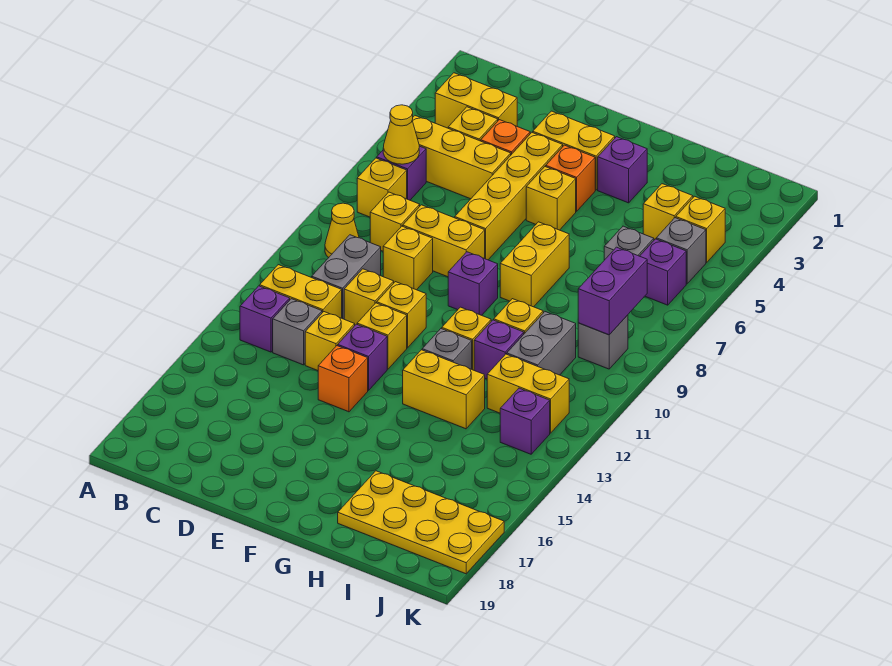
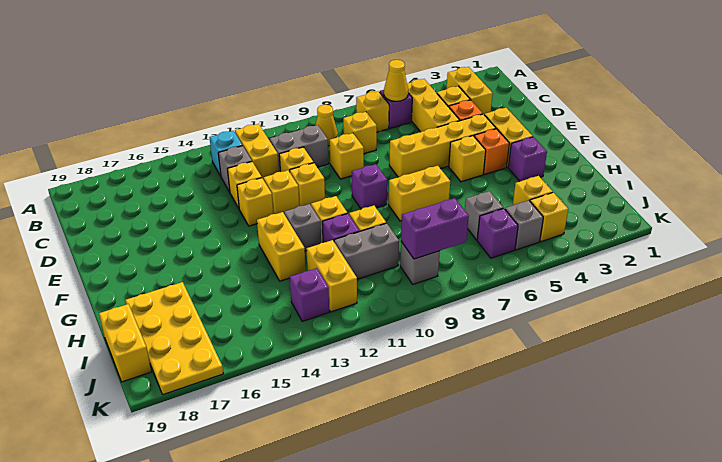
purple 1x1 brick [240,286,290,352] -> cyan 1x1 brick [209,131,242,176]
yellow 1x2 brick [403,205,485,277] -> yellow 1x2 brick moved to [99,304,151,382]
purple 1x1 brick [338,324,387,390] -> yellow 1x1 brick [237,178,273,226]
orange 1x1 brick [318,346,368,412] -> none

